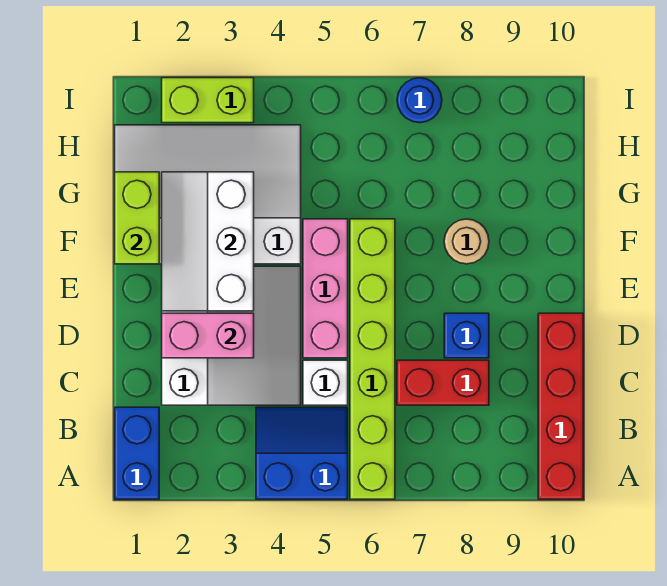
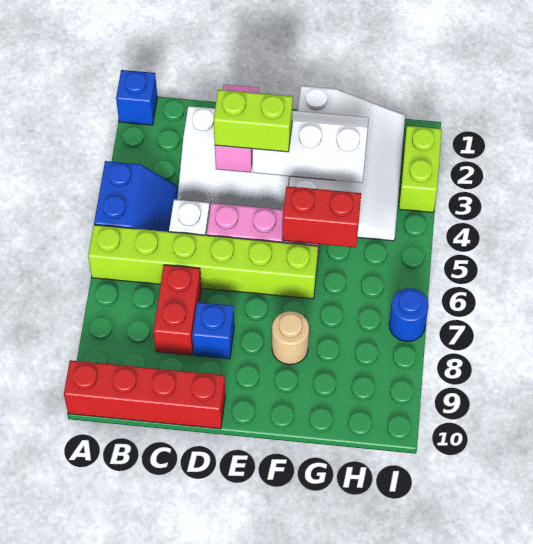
blue 1x2 brick [115,407,159,499] -> blue 1x1 brick [116,70,157,125]
lime 1x2 brick [115,172,159,264] -> lime 1x2 brick moved to [214,90,293,152]
none -> red 1x2 brick [282,186,361,247]

